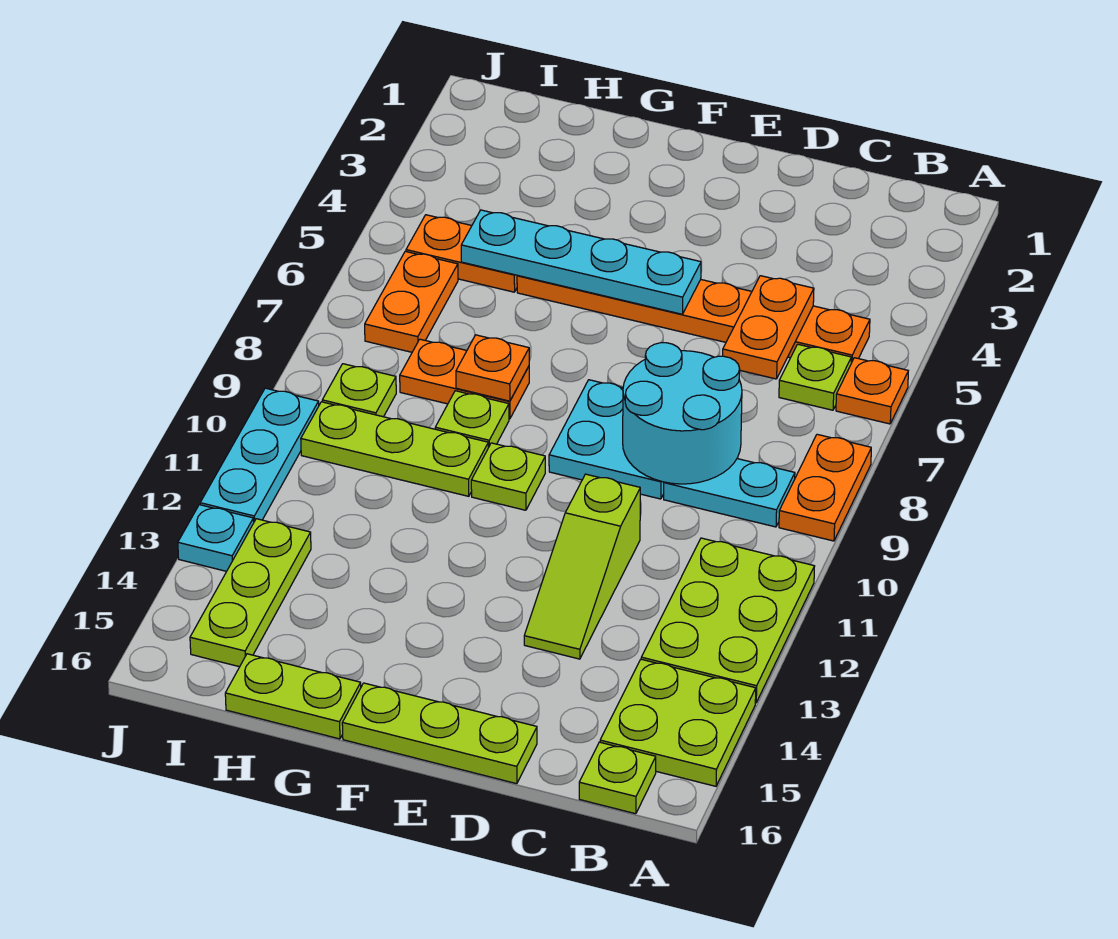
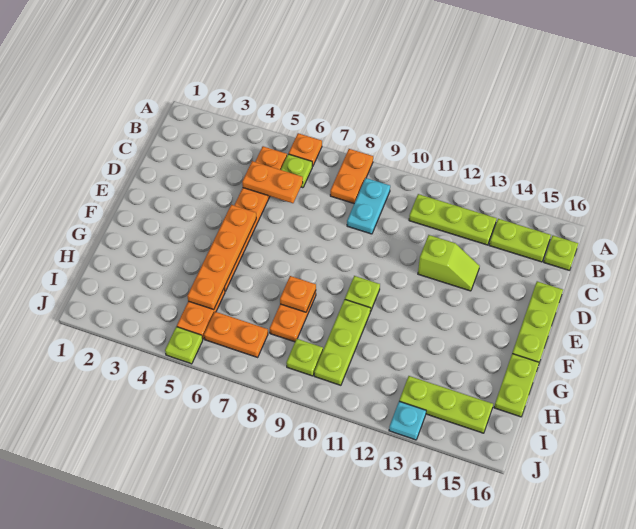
orange 1x2 plate [779,434,871,541] -> orange 1x2 plate turned to [330,149,373,203]
lime 2x3 plate [641,538,815,703] -> lime 1x3 plate [409,194,497,245]
lime 2x2 plate [600,659,756,786] -> lime 1x2 plate [489,219,551,262]
cyan 2x2 round brick [623,343,742,484] -> none
cyan 2x2 plate [549,380,664,499] -> none
lime 1x3 slope [524,474,640,659] -> lime 1x2 slope [418,235,480,291]
cyan 1x4 plate [461,210,701,314] -> orange 1x4 plate [187,205,256,309]
lime 1x1 plate [435,391,509,448] -> lime 1x1 plate moved to [165,327,203,364]
cyan 1x3 plate [200,388,319,522] -> none

